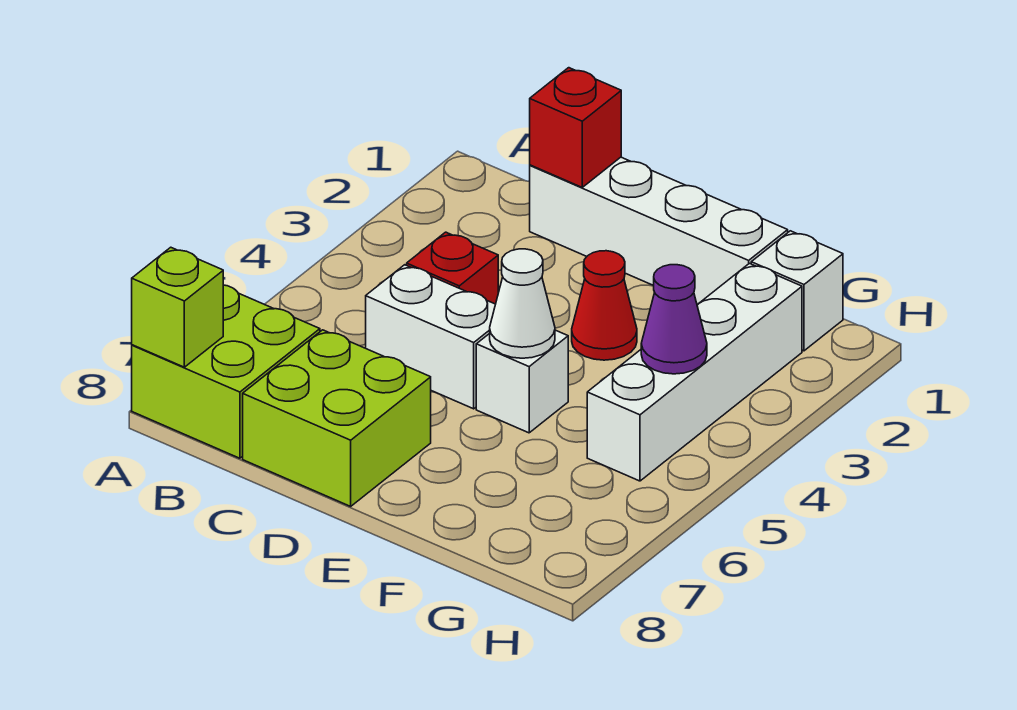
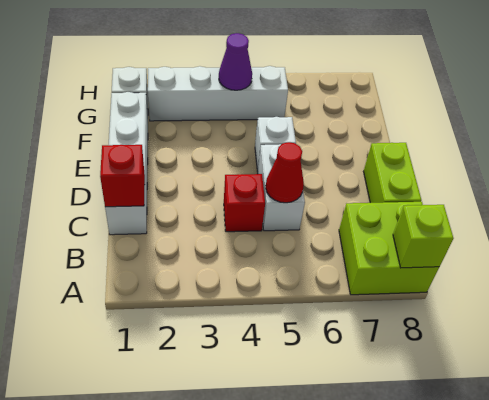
lime 2x2 brick [243,330,431,506] -> lime 1x2 brick [364,143,421,203]
red 1x1 cone [572,251,637,360] -> red 1x1 cone moved to [266,142,304,203]
white 1x1 cone [490,249,555,358] -> none

